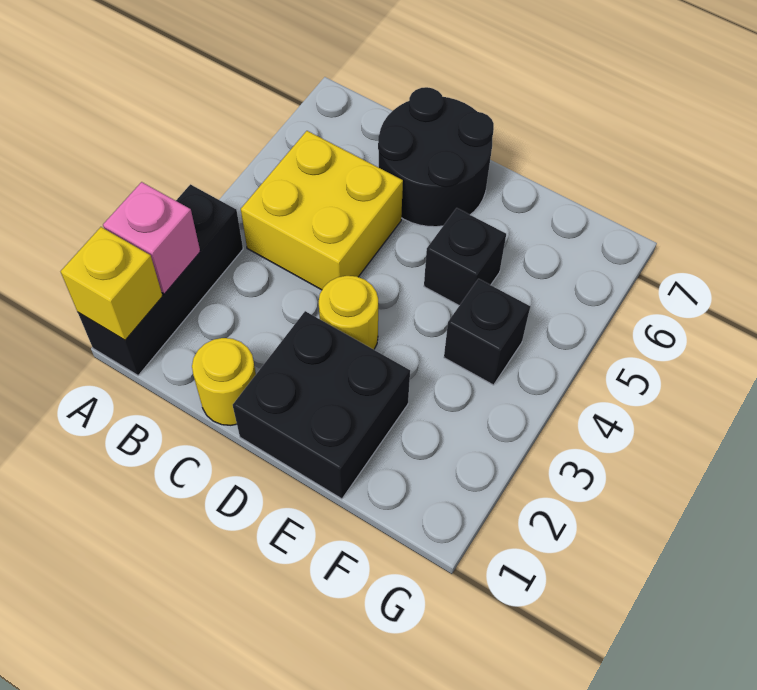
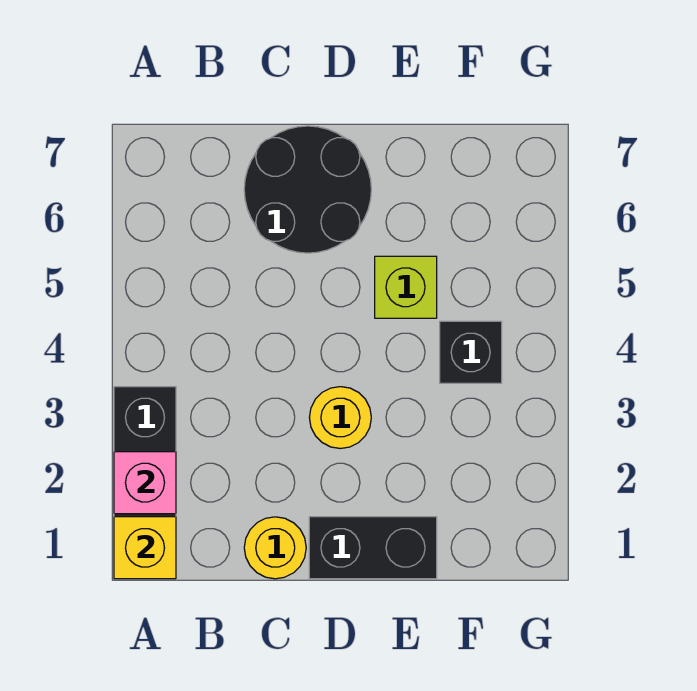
yellow 2x2 brick [241,131,403,290] -> none
black 2x2 brick [233,311,410,499] -> black 1x2 brick [309,517,437,579]
black 1x1 brick [424,208,506,306] -> lime 1x1 brick [375,256,437,318]

